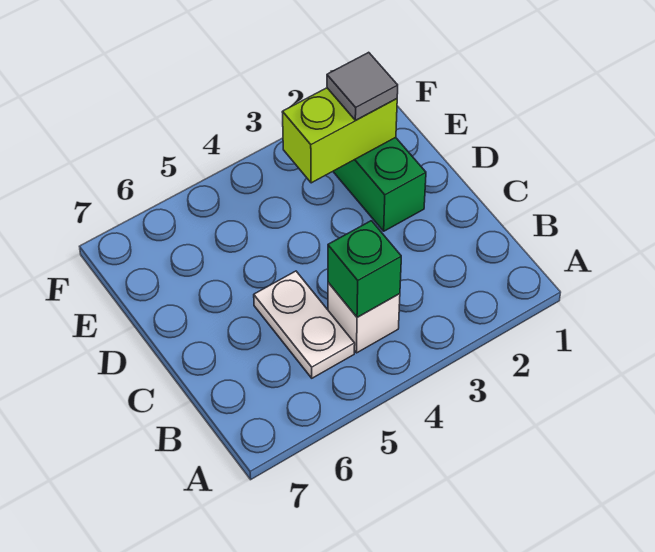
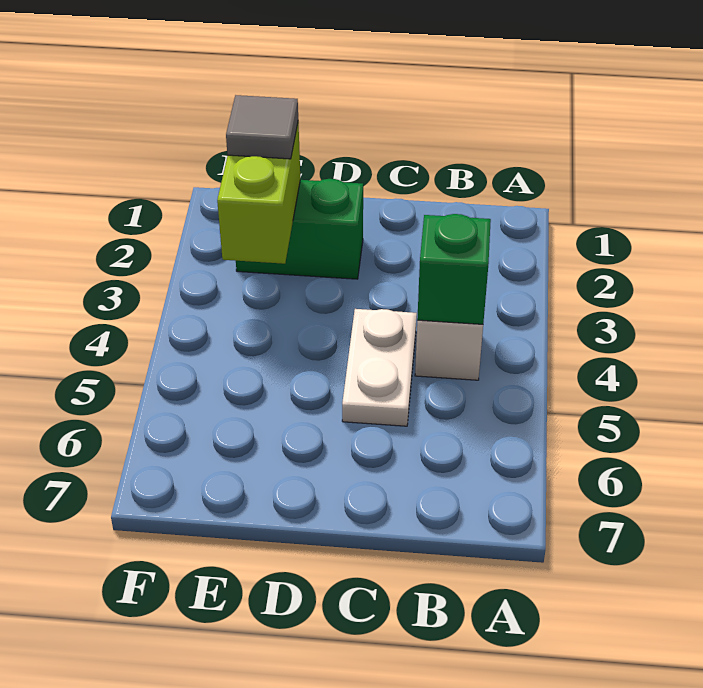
white 1x2 plate [254,271,355,378] -> white 1x2 plate turned to [342,309,417,426]

